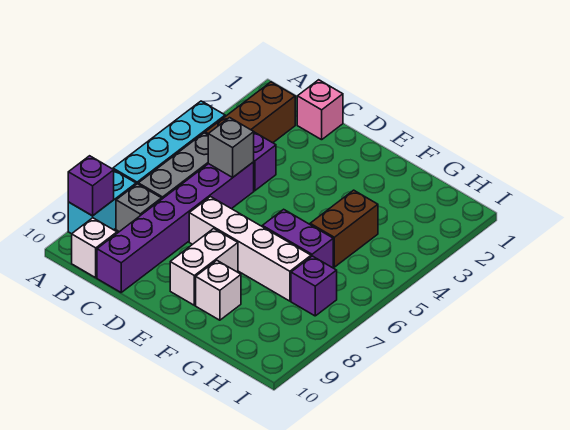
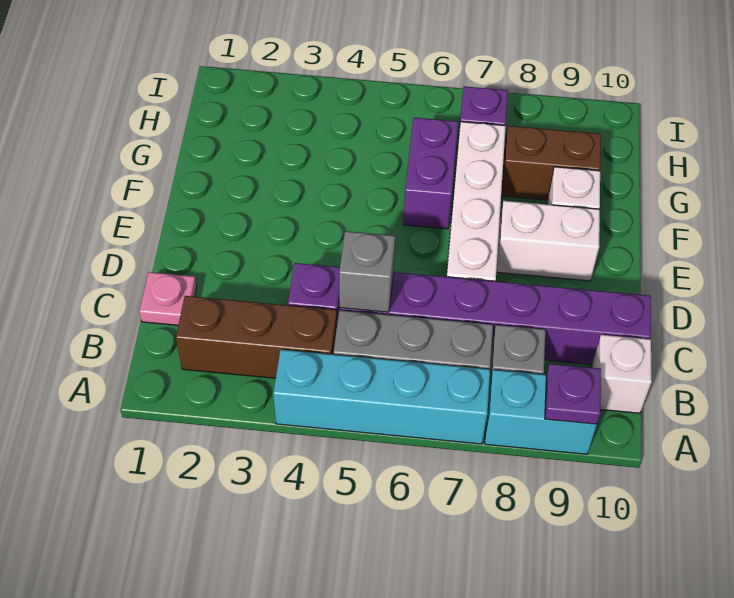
purple 1x1 brick [68,156,114,216] -> purple 1x1 plate [545,364,601,424]
pink 1x1 brick [297,80,343,140] -> pink 1x1 plate [139,272,197,325]
brown 1x2 brick [310,190,378,267] -> brown 1x2 brick moved to [501,126,601,200]

